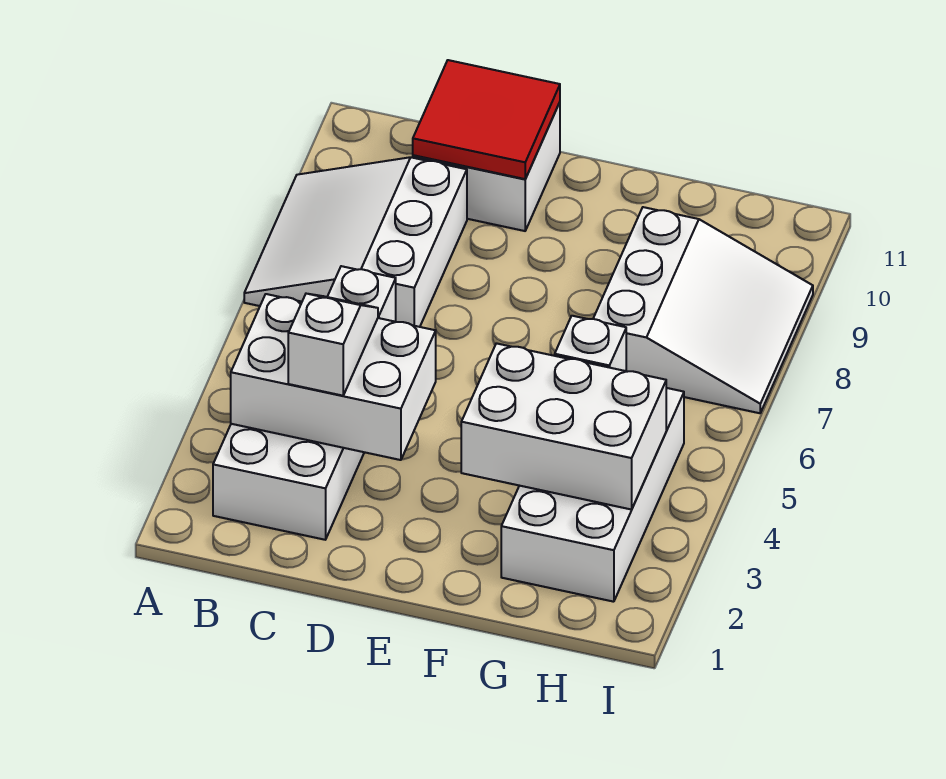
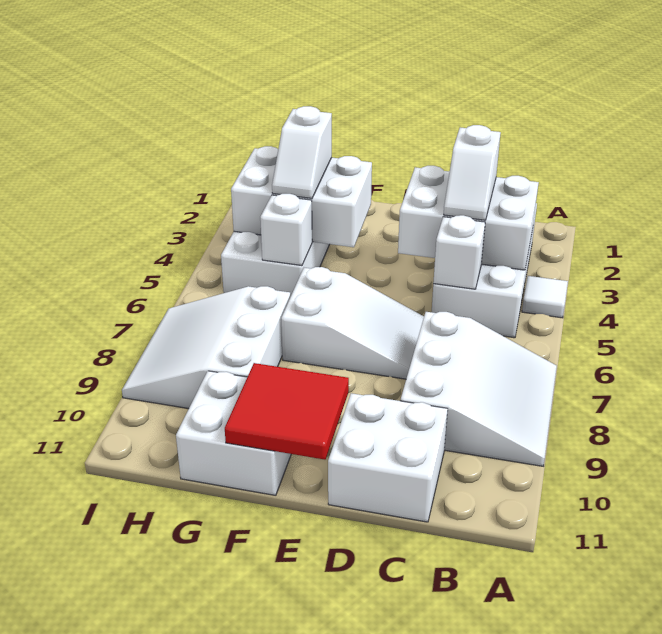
none -> white 1x1 tile [522,276,568,318]
red 2x2 tile [413,60,560,179] -> red 2x2 tile moved to [225,363,349,460]
none -> white 2x3 slope [281,267,424,379]
none -> white 2x2 brick [176,371,291,495]
none -> white 1x2 slope [272,106,332,198]

